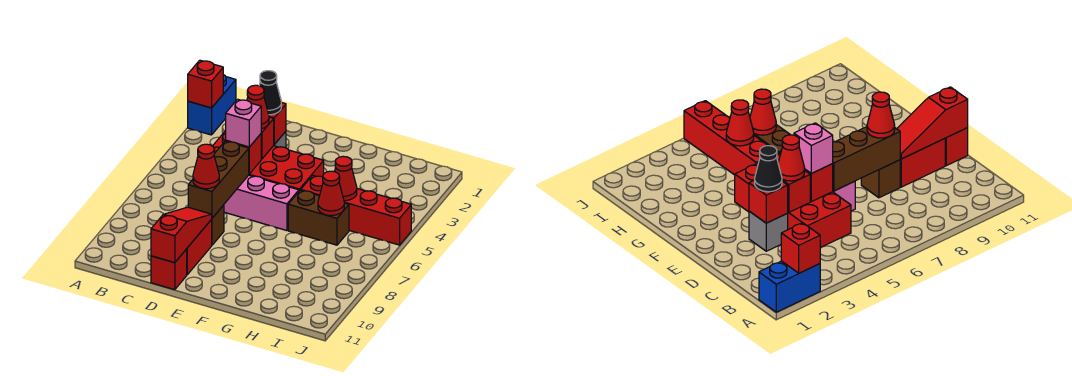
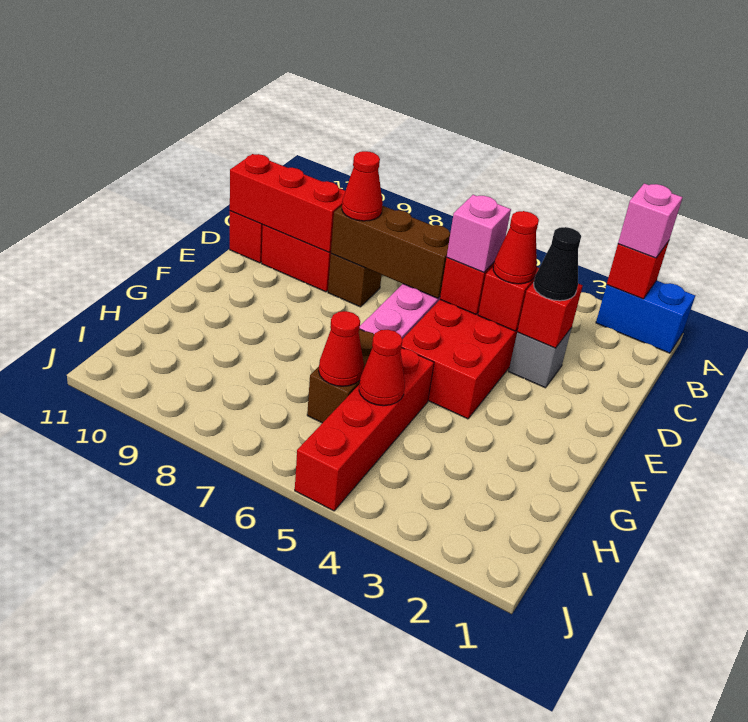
none -> pink 1x1 brick [618,183,683,258]
red 1x3 slope [151,207,212,263] -> red 1x3 brick [230,154,345,252]

